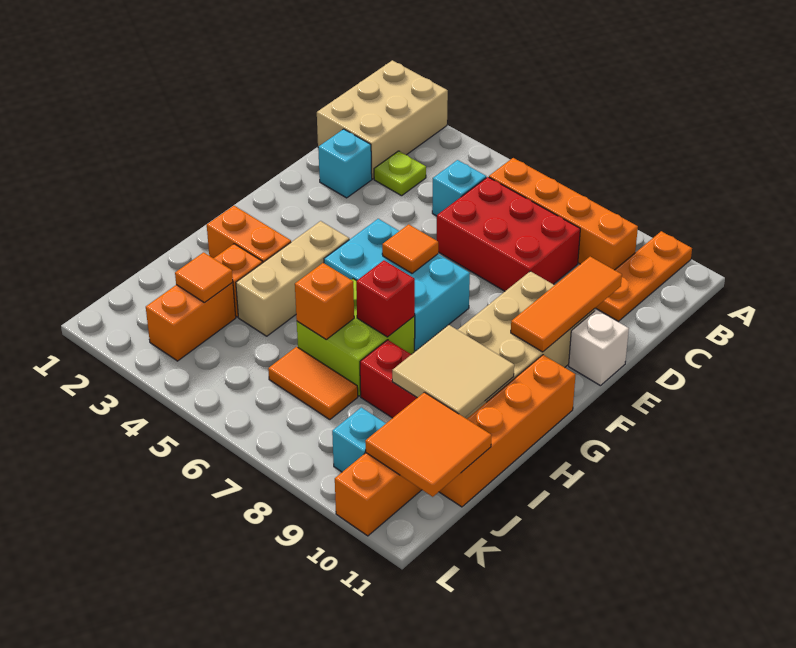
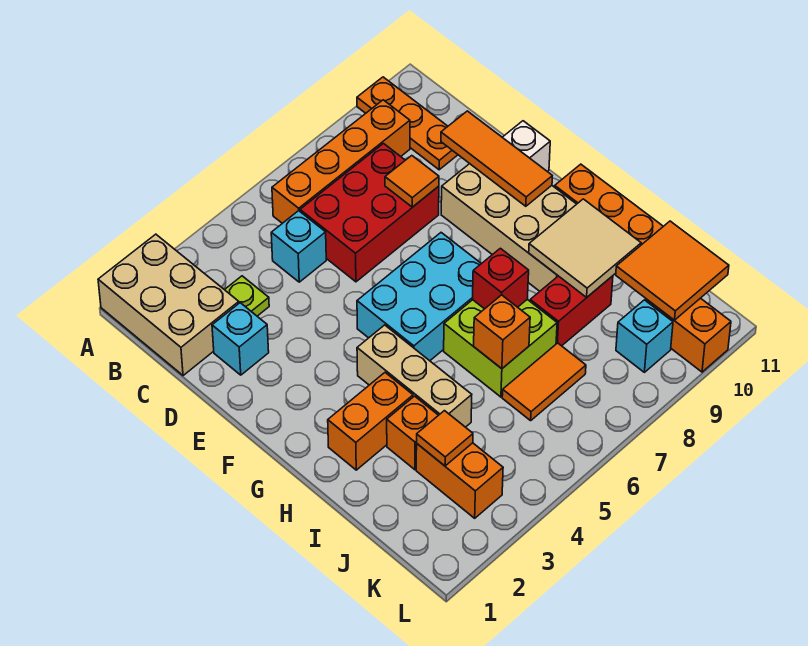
orange 1x1 tile [382,224,438,273] -> orange 1x1 tile moved to [385,156,439,207]

